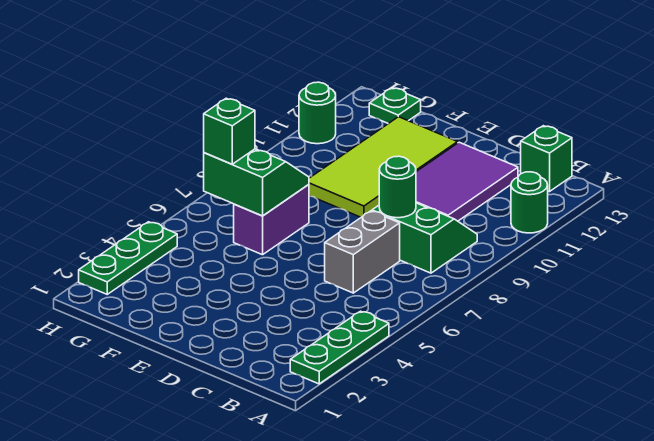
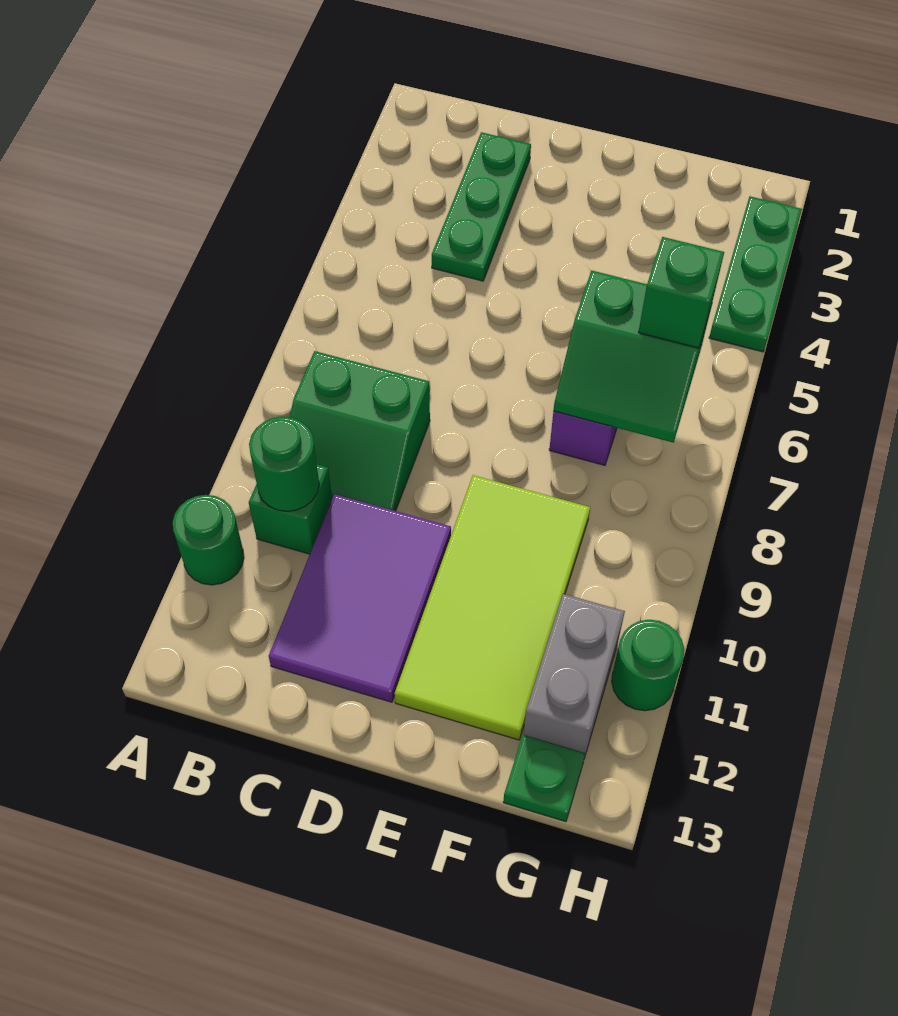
green 1x3 plate [290,311,389,384] -> green 1x3 plate moved to [432,132,531,281]
green 1x1 brick [521,126,572,192] -> green 1x1 brick moved to [249,465,332,554]
grey 1x2 brick [325,211,400,293] -> grey 1x2 brick moved to [523,594,625,758]
green 1x1 round brick [379,156,416,218] -> green 1x1 round brick moved to [249,417,319,511]

